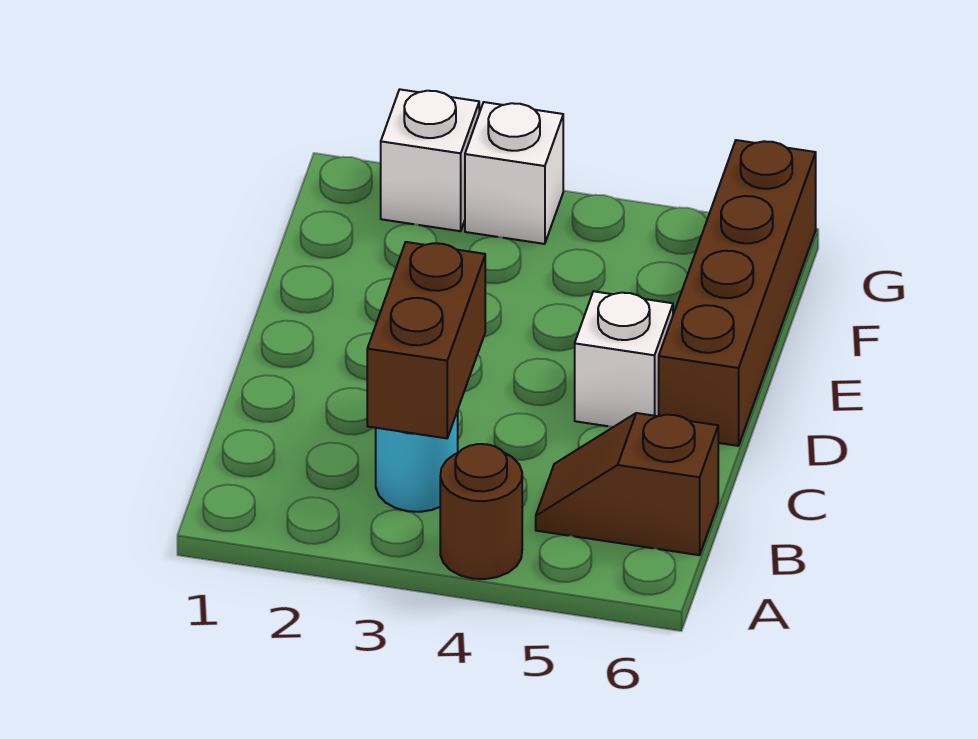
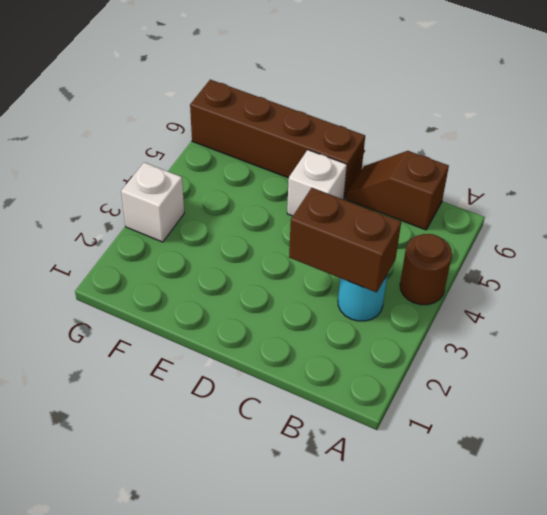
brown 1x2 slope [536,413,718,555] -> brown 1x2 slope turned to [346,151,449,230]
white 1x1 brick [381,89,479,231] -> none

